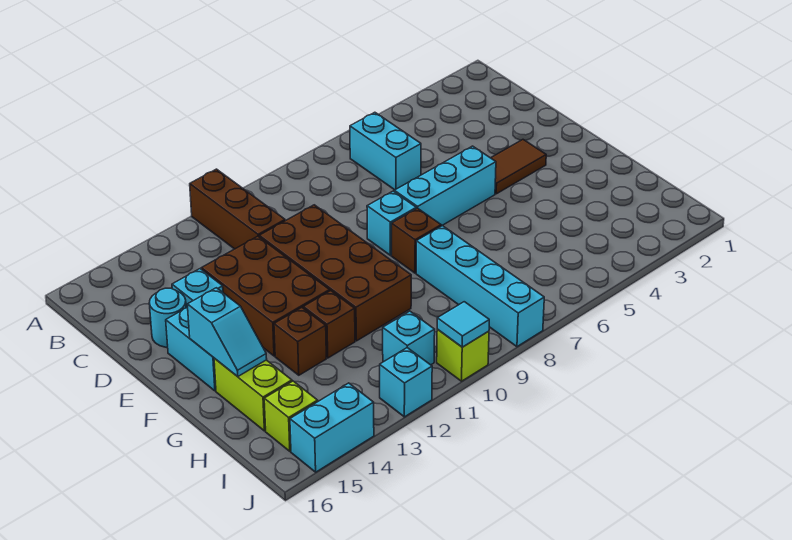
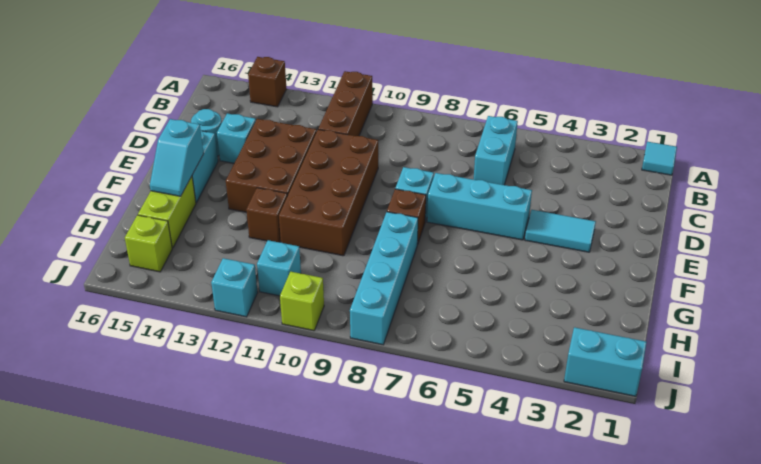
brown 1x2 tile [491,140,546,194] -> cyan 1x2 tile [525,210,596,252]
brown 1x1 brick [274,308,326,375] -> brown 1x1 brick moved to [248,57,286,107]
cyan 1x1 tile [437,302,489,347] -> cyan 1x1 tile moved to [642,142,677,175]
cyan 1x2 brick [290,383,374,472] -> cyan 1x2 brick moved to [564,327,647,396]

